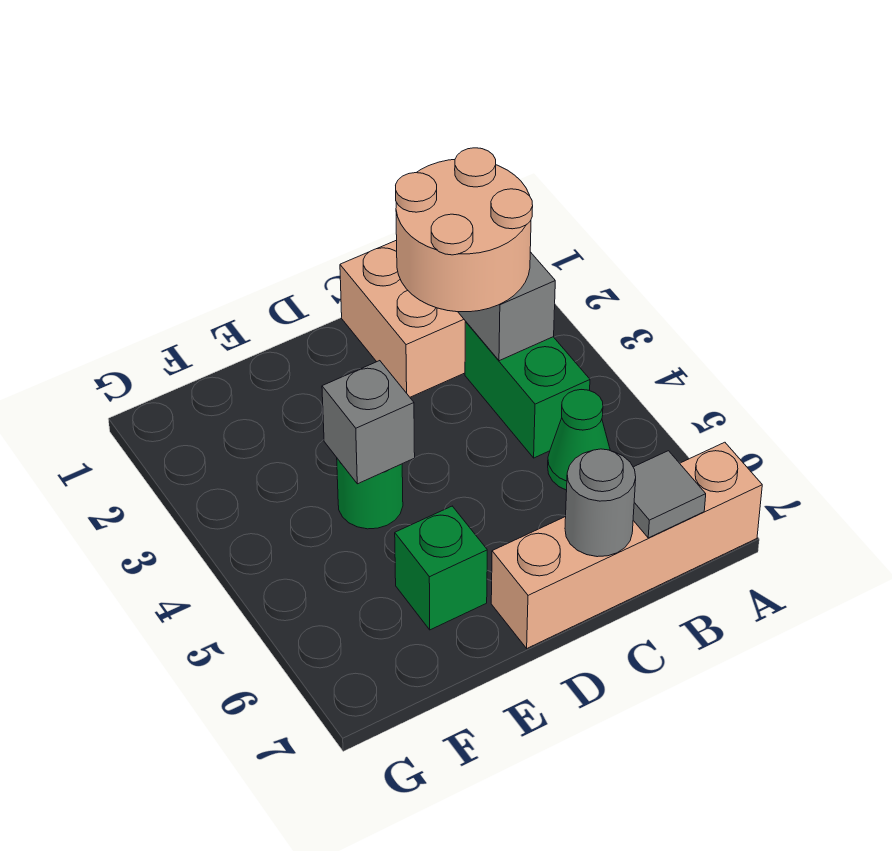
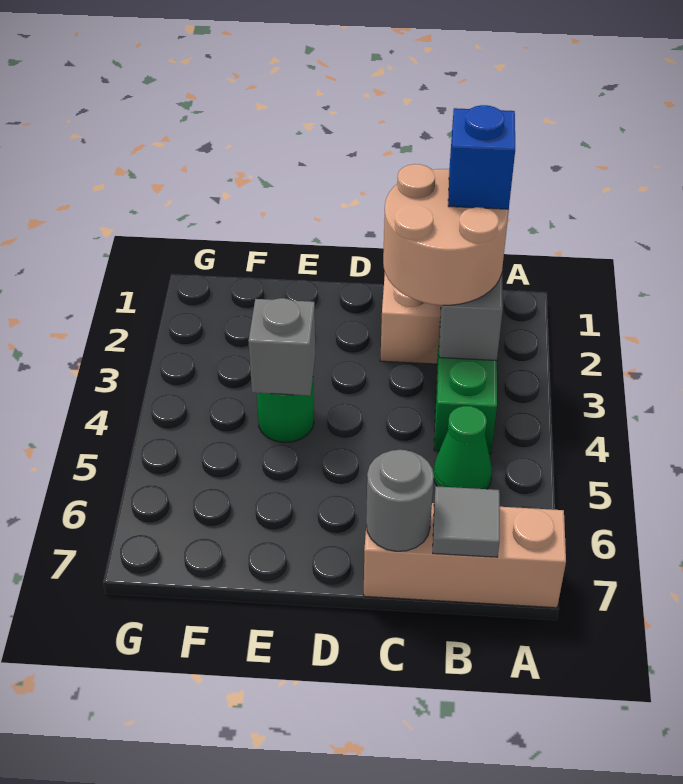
tan 1x4 brick [491,442,762,648] -> tan 1x3 brick [364,503,566,608]
none -> blue 1x1 brick [448,105,515,209]
green 1x1 brick [395,506,487,630] -> none

